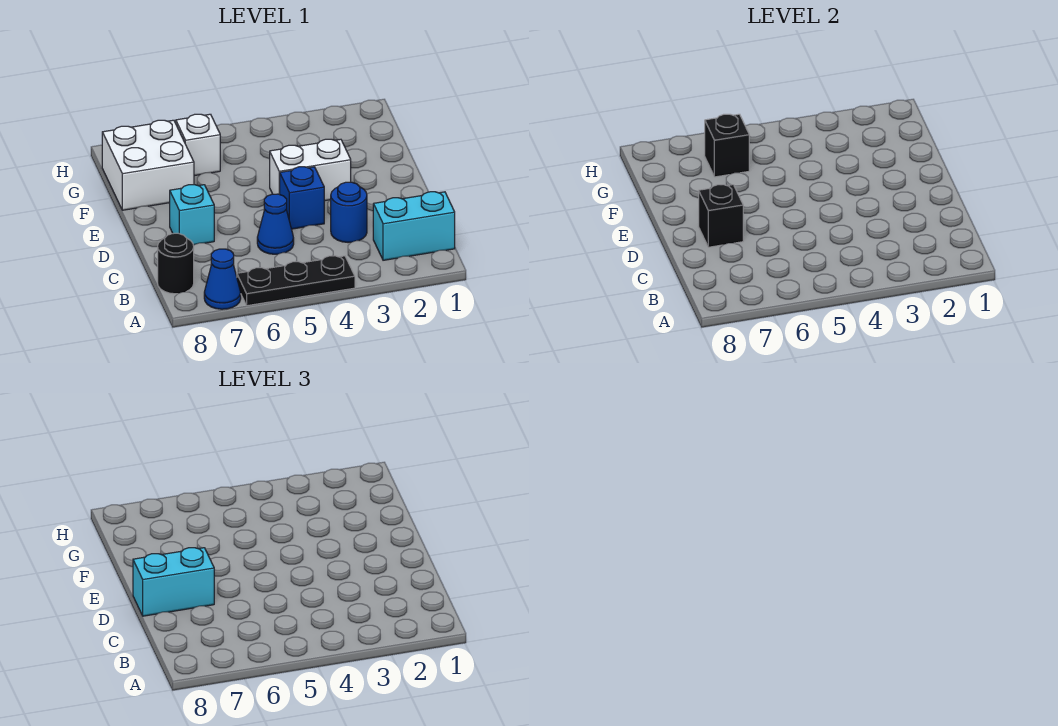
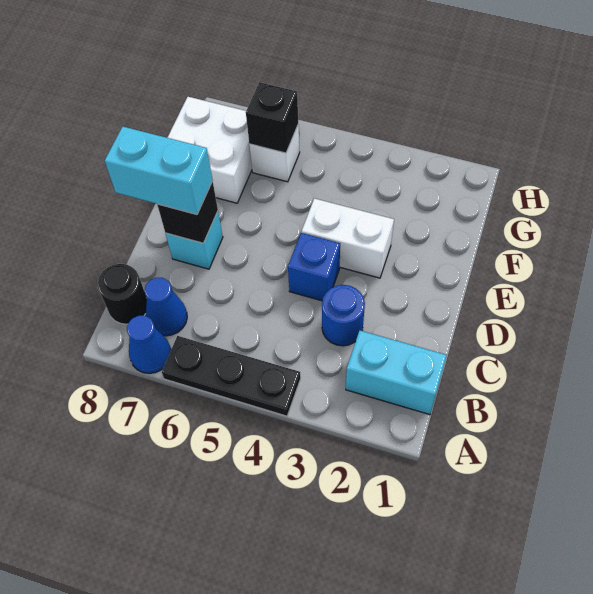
blue 1x1 cone [257,194,294,254] -> blue 1x1 cone moved to [145,278,187,336]

